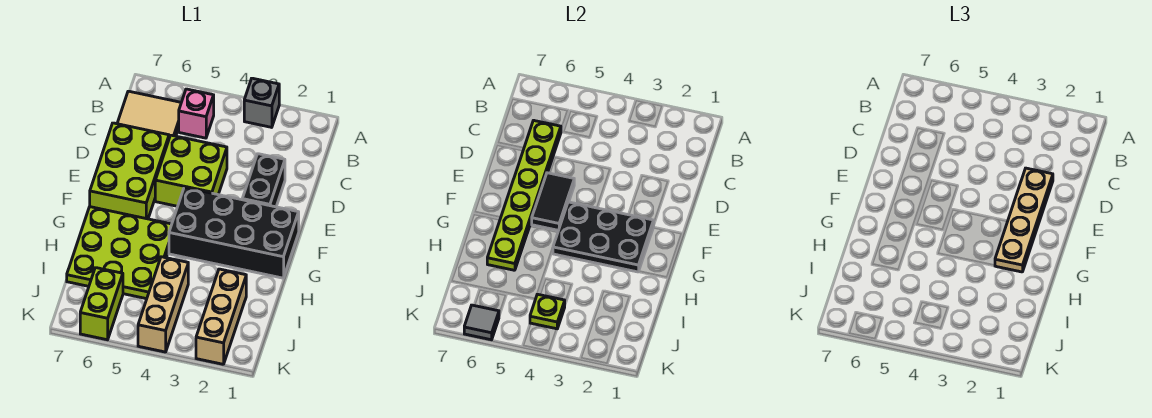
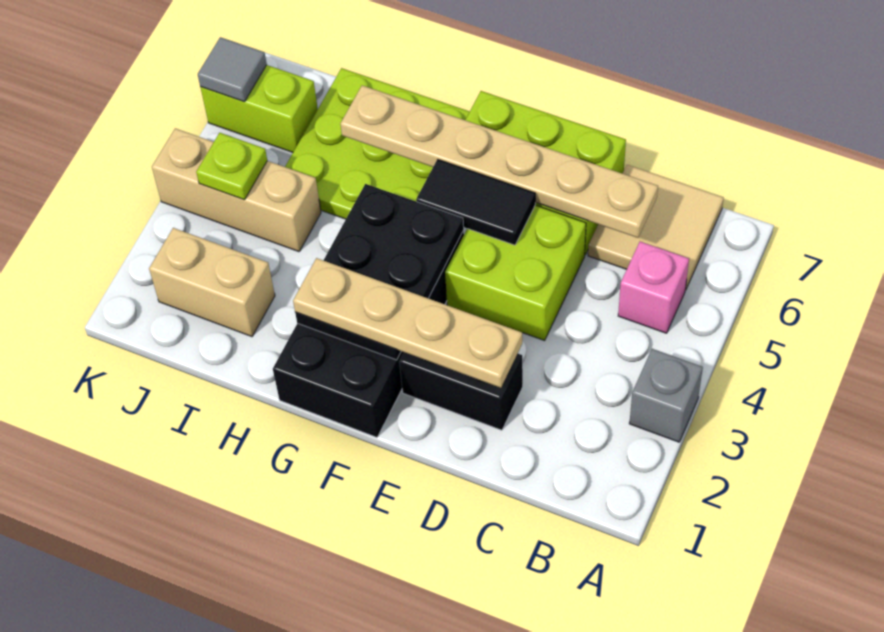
lime 1x6 plate [487,120,561,270] -> tan 1x6 plate [340,85,658,238]
tan 1x3 brick [196,269,246,364] -> tan 1x2 brick [149,228,275,337]

